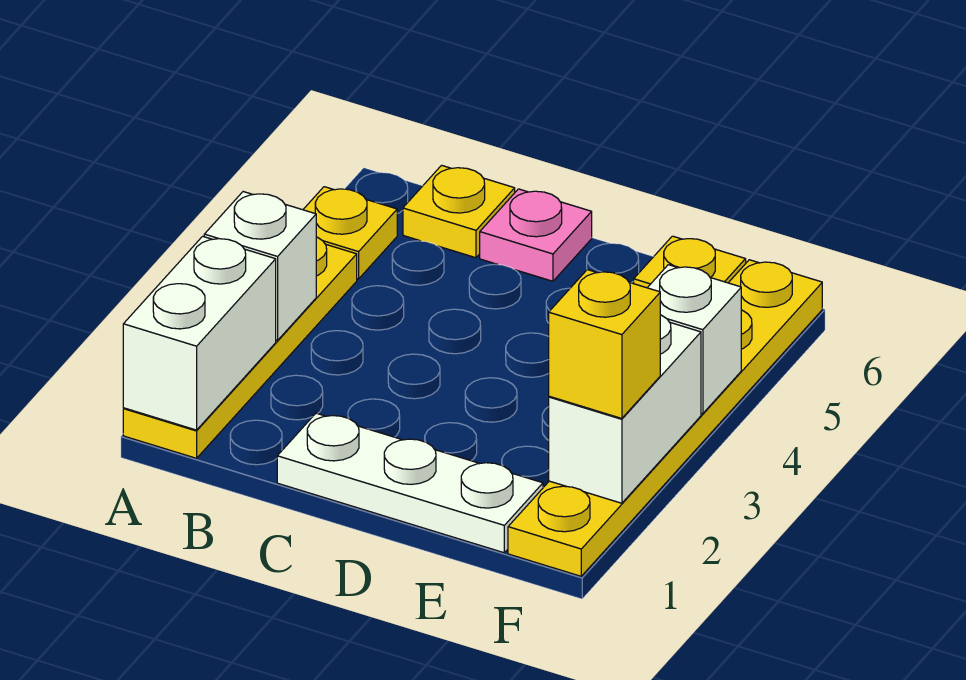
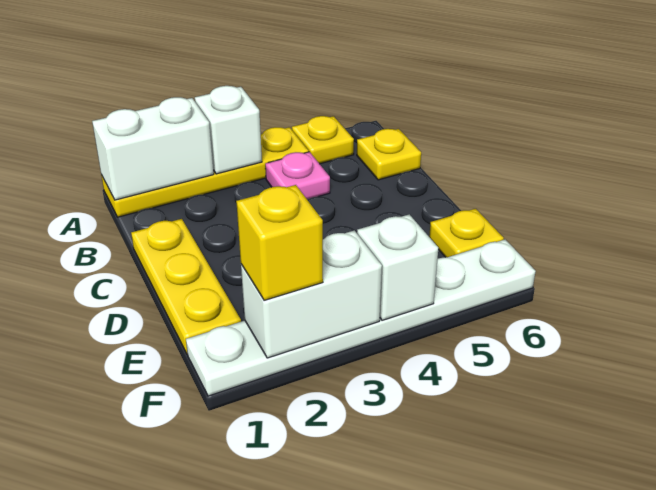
white 1x3 plate [277,413,543,553] -> yellow 1x3 plate [131,219,241,354]
pink 1x1 plate [480,189,592,281] -> pink 1x1 plate moved to [265,152,330,199]
yellow 1x6 plate [508,260,822,576] -> white 1x6 plate [186,239,536,396]

